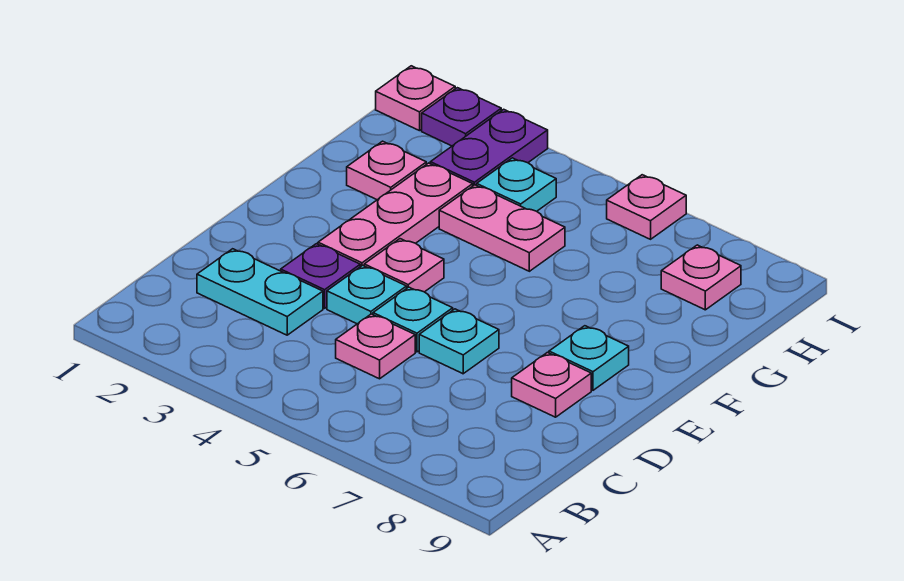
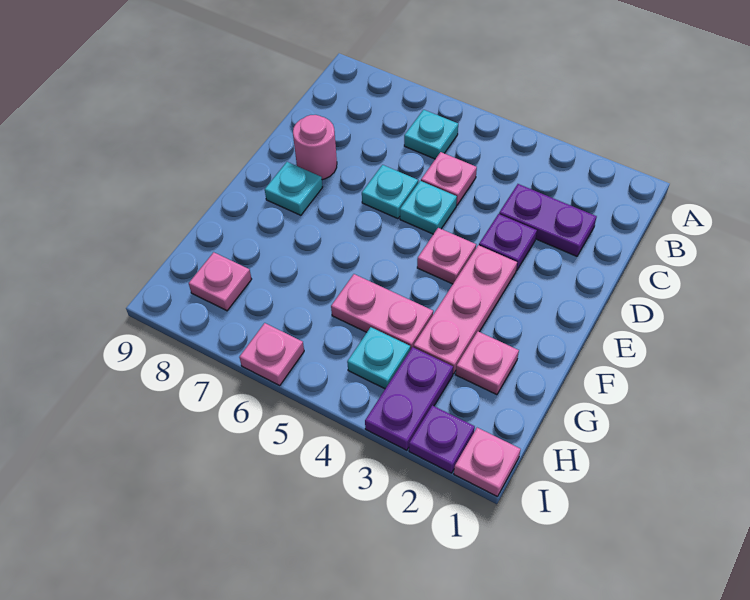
cyan 1x2 plate [197,249,323,335] -> purple 1x2 plate [499,184,597,256]
cyan 1x1 plate [327,265,407,324] -> cyan 1x1 plate moved to [404,110,458,159]
pink 1x1 plate [512,352,591,417] -> pink 1x1 round brick [293,115,337,180]

